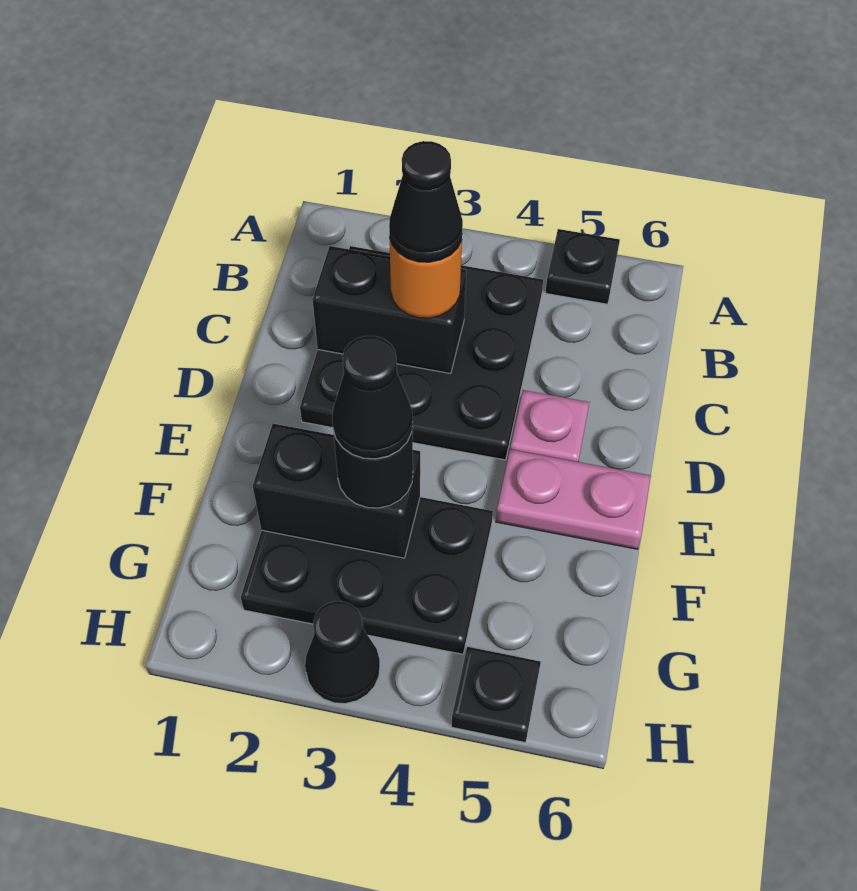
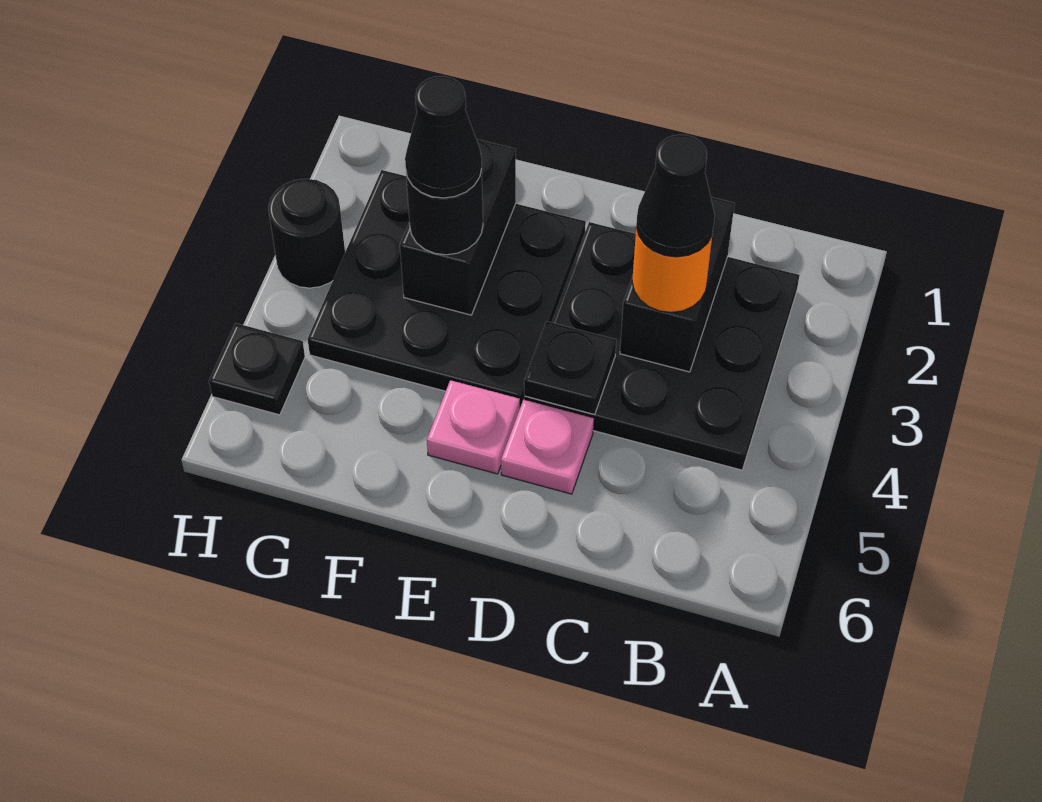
black 1x1 plate [545,229,620,304] -> black 1x1 plate moved to [524,321,616,415]
pink 1x2 plate [496,449,651,549] -> pink 1x1 plate [427,380,520,474]
black 2x3 plate [241,497,493,654] -> black 3x3 plate [308,170,586,407]
black 1x1 cone [305,601,380,704] -> black 1x1 round brick [268,179,345,288]

